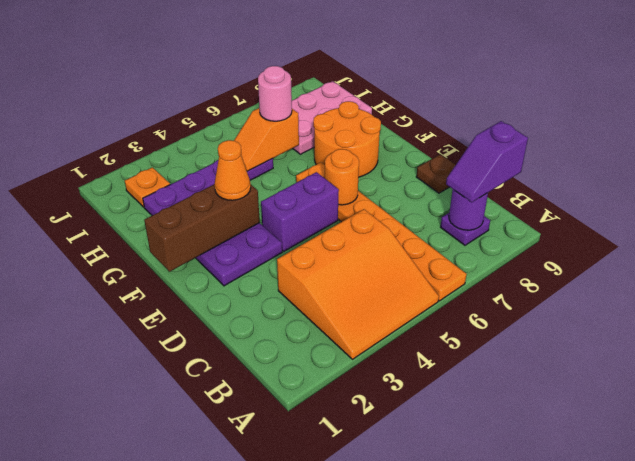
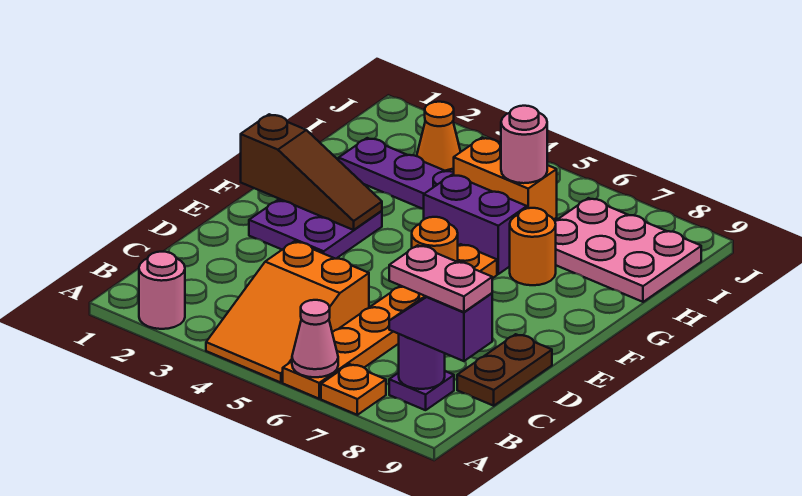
none -> pink 1x1 round brick [139,252,185,329]
orange 3x3 slope [277,209,439,359] -> orange 2x3 slope [206,241,369,383]
none -> pink 1x1 cone [292,300,338,377]
none -> pink 1x2 plate [389,245,492,312]
brown 1x1 plate [416,155,455,193] -> brown 1x2 plate [457,334,552,406]
purple 1x2 brick [261,172,339,251] -> purple 1x2 brick moved to [424,175,527,274]
brown 1x3 brick [144,184,260,272] -> brown 1x3 slope [241,114,382,230]
orange 1x1 cone [214,140,251,200] -> orange 1x1 cone moved to [417,102,461,172]
orange 2x2 round brick [313,101,381,177] -> orange 1x1 round brick [510,208,556,285]
orange 1x2 slope [234,108,299,171] -> orange 1x2 brick [454,138,557,219]
orange 1x1 plate [125,167,170,207] -> orange 1x1 plate moved to [321,364,386,415]

